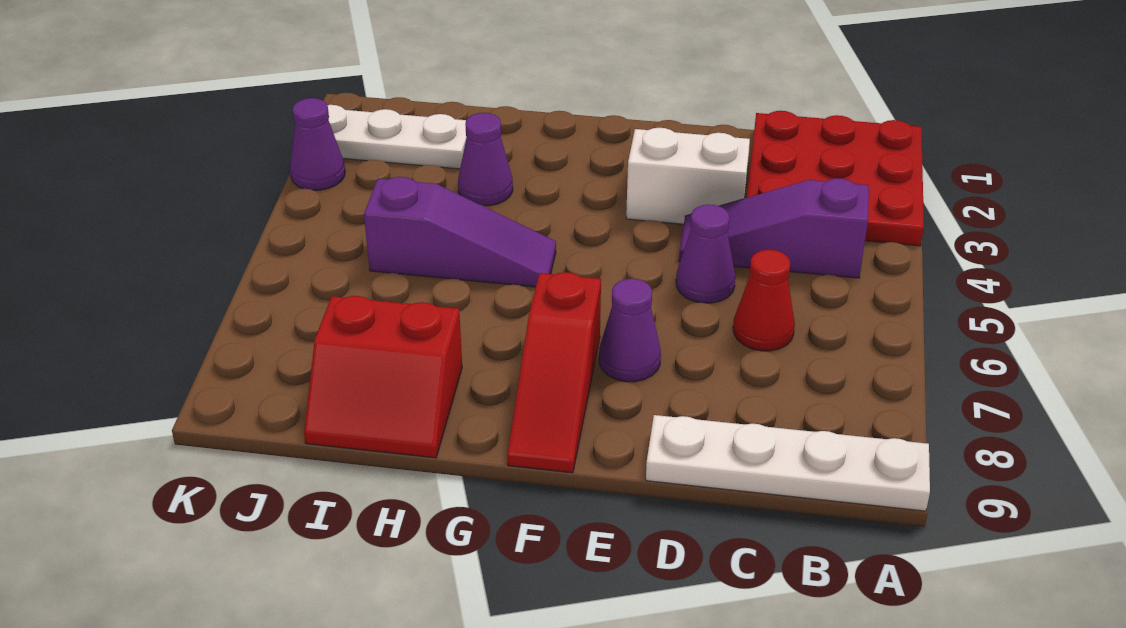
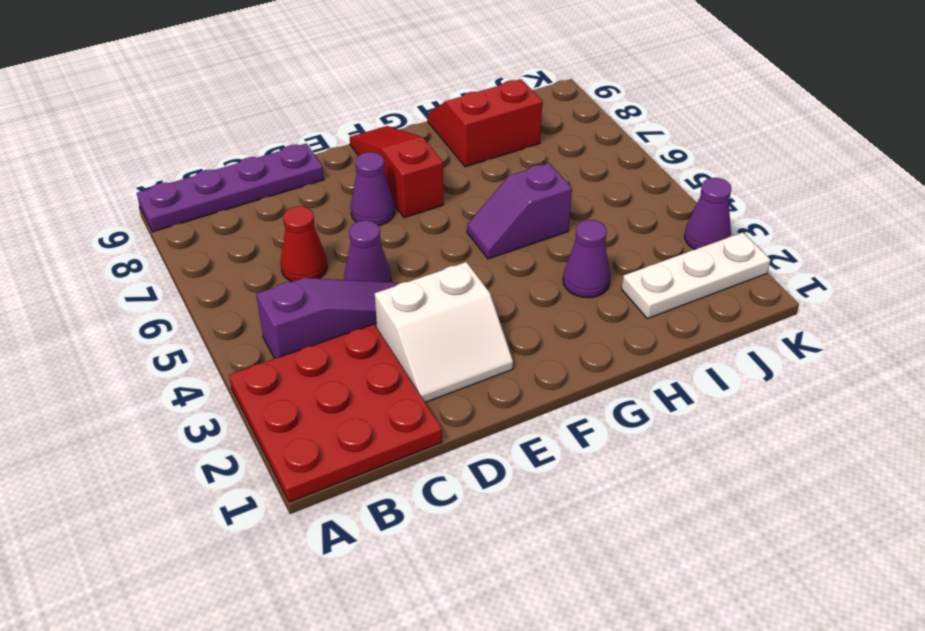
white 1x4 plate [646,415,930,511] -> purple 1x4 plate [137,143,324,232]
purple 1x3 slope [364,177,556,287] -> purple 1x2 slope [467,163,572,259]

